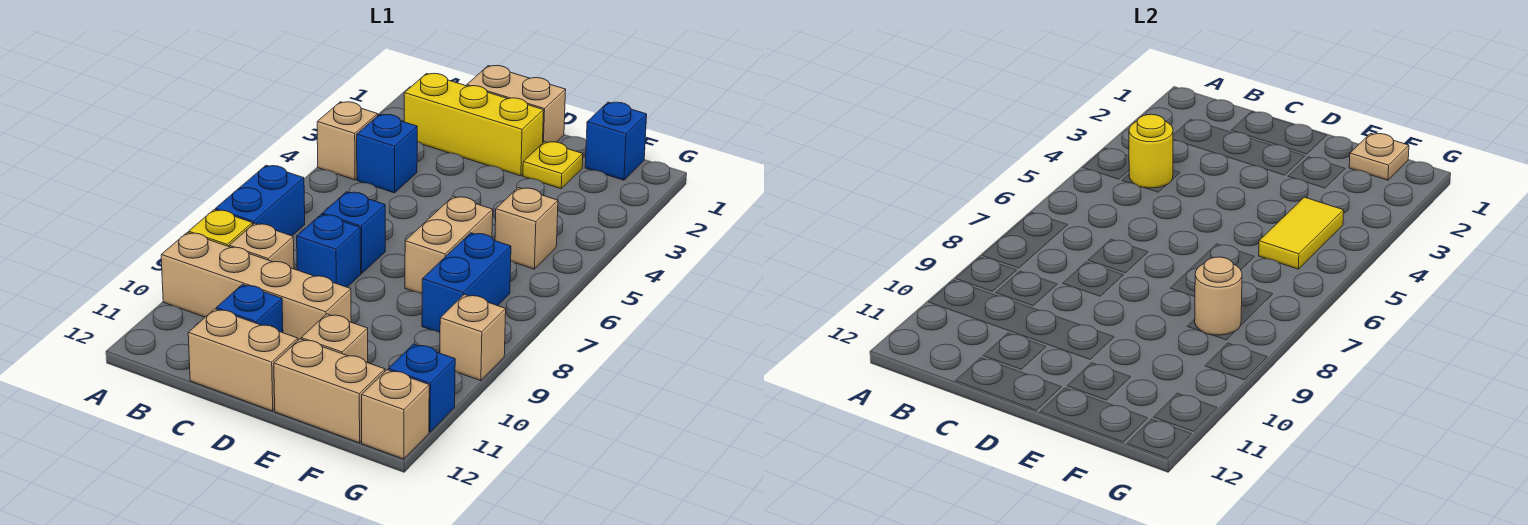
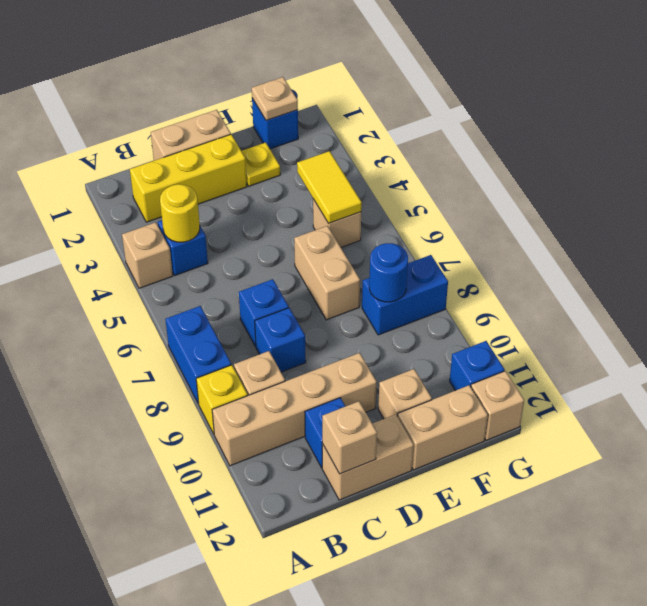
blue 1x2 brick [422,233,511,332] -> blue 1x2 brick turned to [362,255,448,335]
tan 1x1 round brick [1195,257,1242,335] -> blue 1x1 round brick [369,243,408,302]
tan 1x1 brick [440,294,506,381] -> tan 1x1 brick moved to [322,401,377,474]

